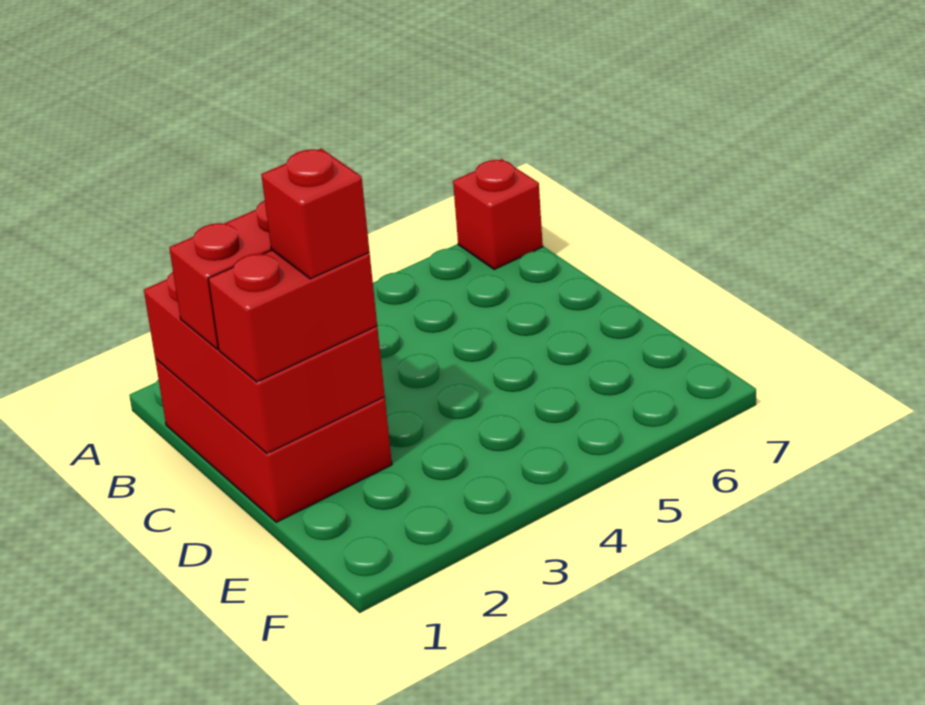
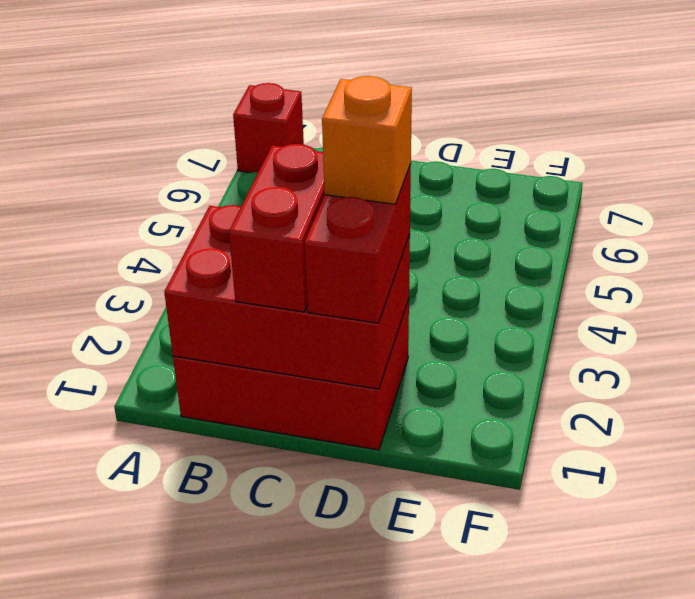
red 1x1 brick [261,149,369,279] -> orange 1x1 brick [322,76,412,204]

